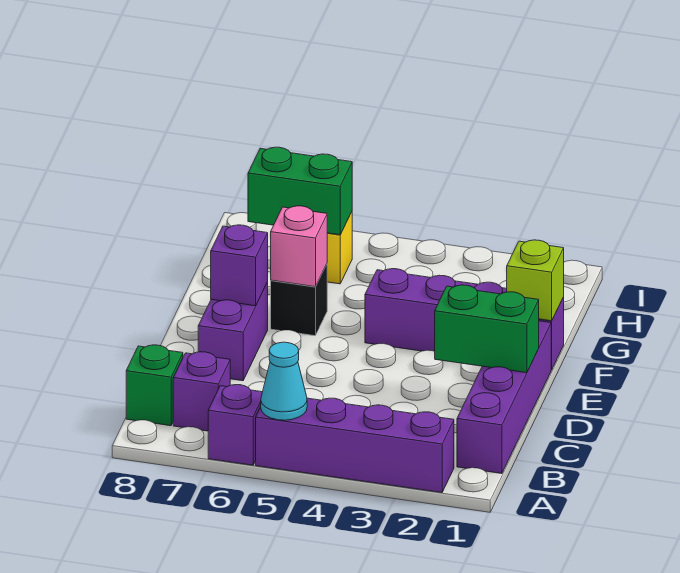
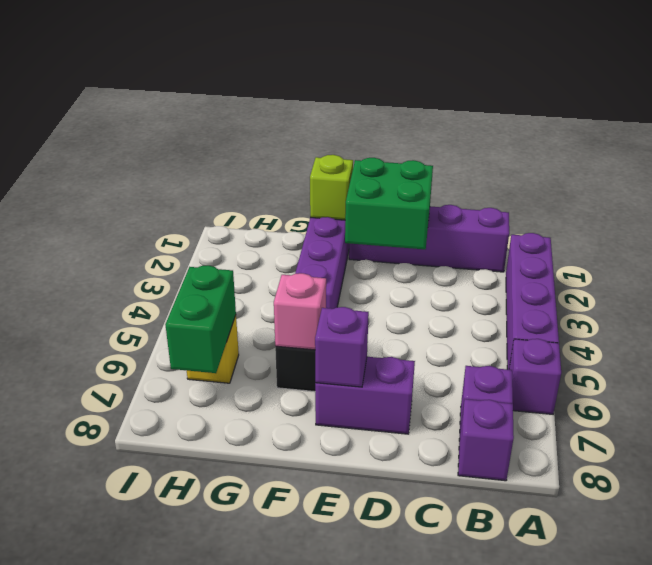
cyan 1x1 cone [261,342,307,420] -> none
green 1x1 brick [126,345,183,426] -> purple 1x1 brick [458,399,514,481]
green 1x2 brick [435,285,539,373] -> green 2x2 brick [345,158,433,249]

